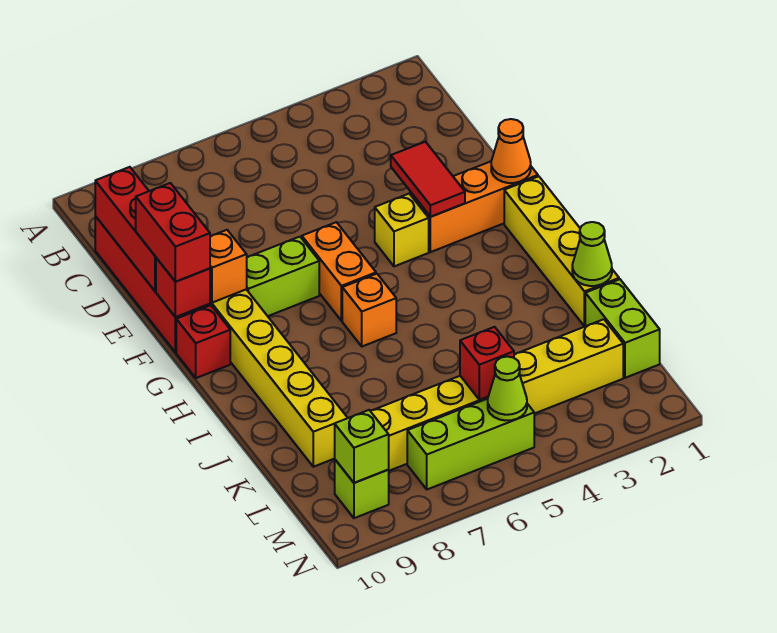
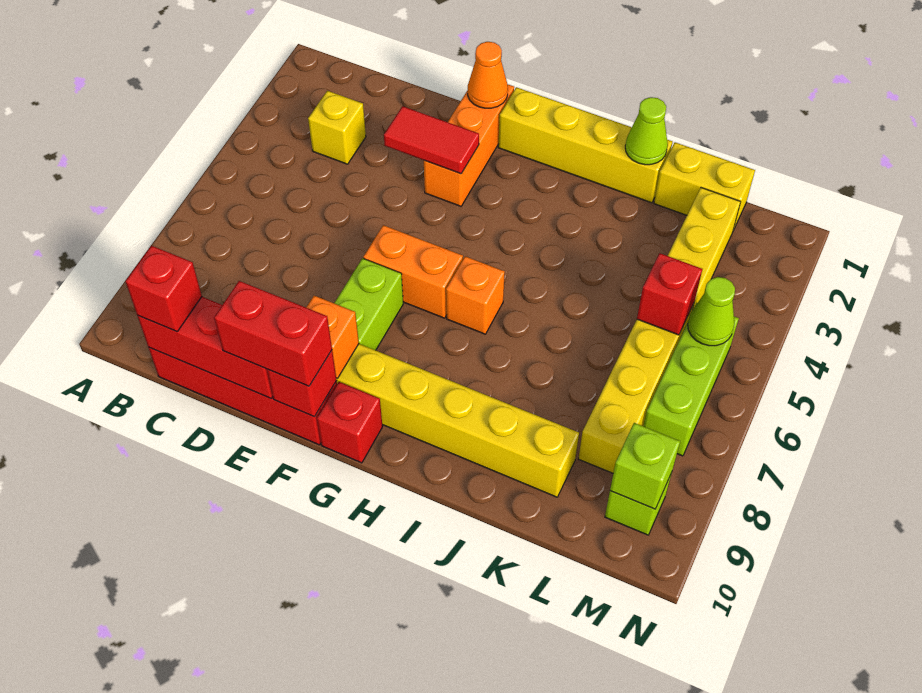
none -> red 1x1 brick [126,246,202,332]
yellow 1x1 brick [375,194,429,266] -> yellow 1x1 brick moved to [308,91,366,164]
lime 1x2 brick [585,279,660,378] -> yellow 1x2 brick [654,142,755,230]

